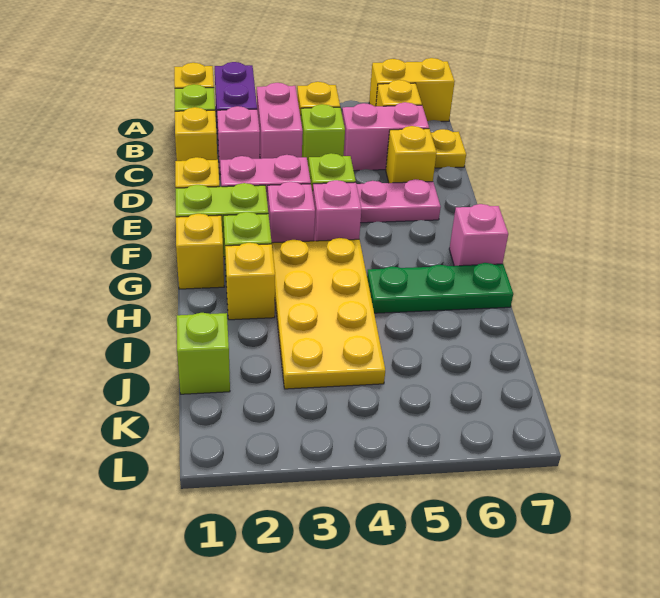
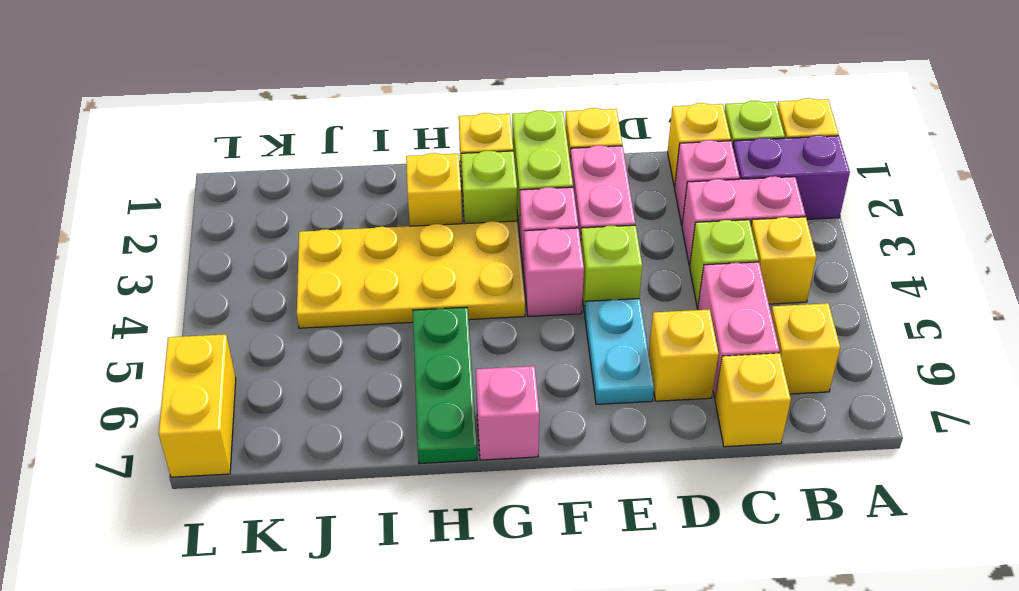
yellow 1x2 brick [369,58,455,121] -> yellow 1x2 brick moved to [159,334,236,477]
yellow 1x1 plate [431,129,466,168] -> yellow 1x1 brick [715,353,791,447]
pink 1x2 plate [356,179,441,223] -> cyan 1x2 plate [585,299,654,404]
lime 1x1 brick [177,313,230,394] -> none

